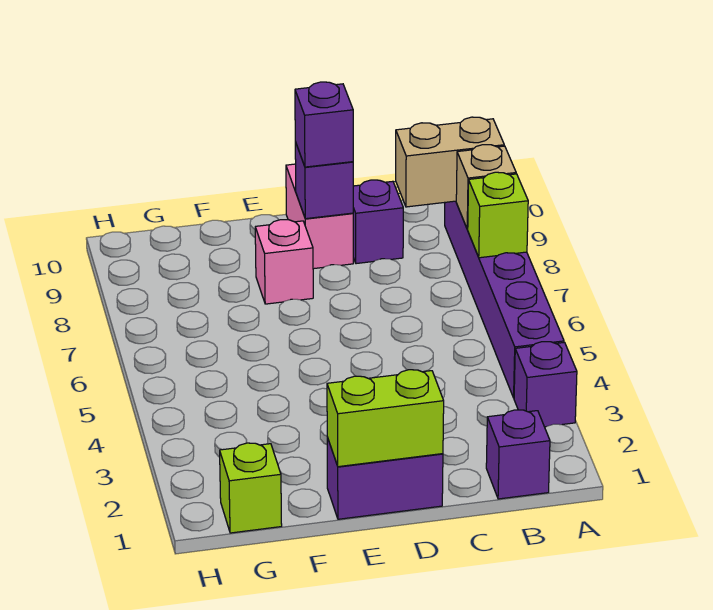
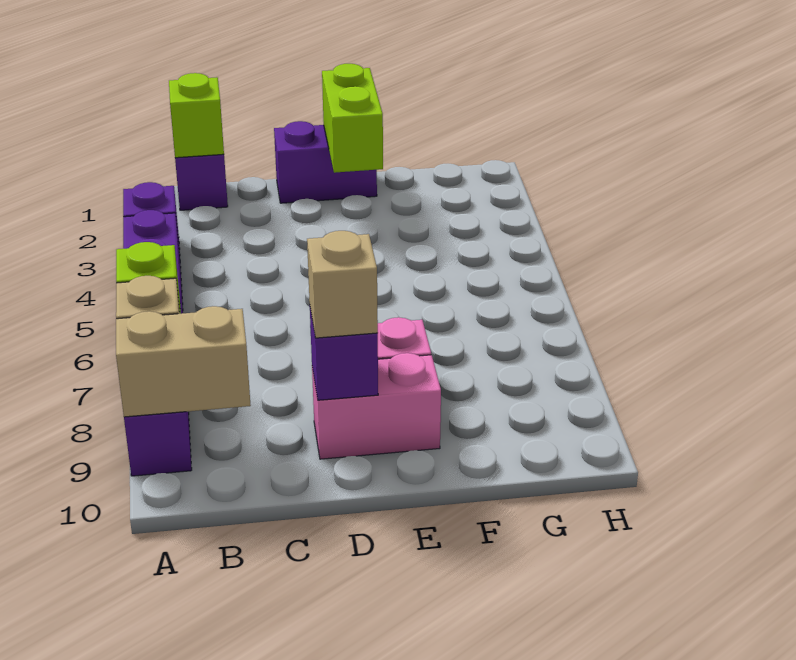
purple 1x1 brick [353,180,403,264] -> none
lime 1x2 brick [327,370,444,467] -> lime 1x2 brick turned to [322,64,383,173]
pink 1x2 brick [286,164,353,269] -> pink 1x2 brick turned to [312,353,441,459]
purple 1x1 brick [295,82,353,167] -> tan 1x1 brick [307,231,378,338]
lime 1x1 brick [220,443,282,533] -> lime 1x1 brick moved to [169,73,224,158]

